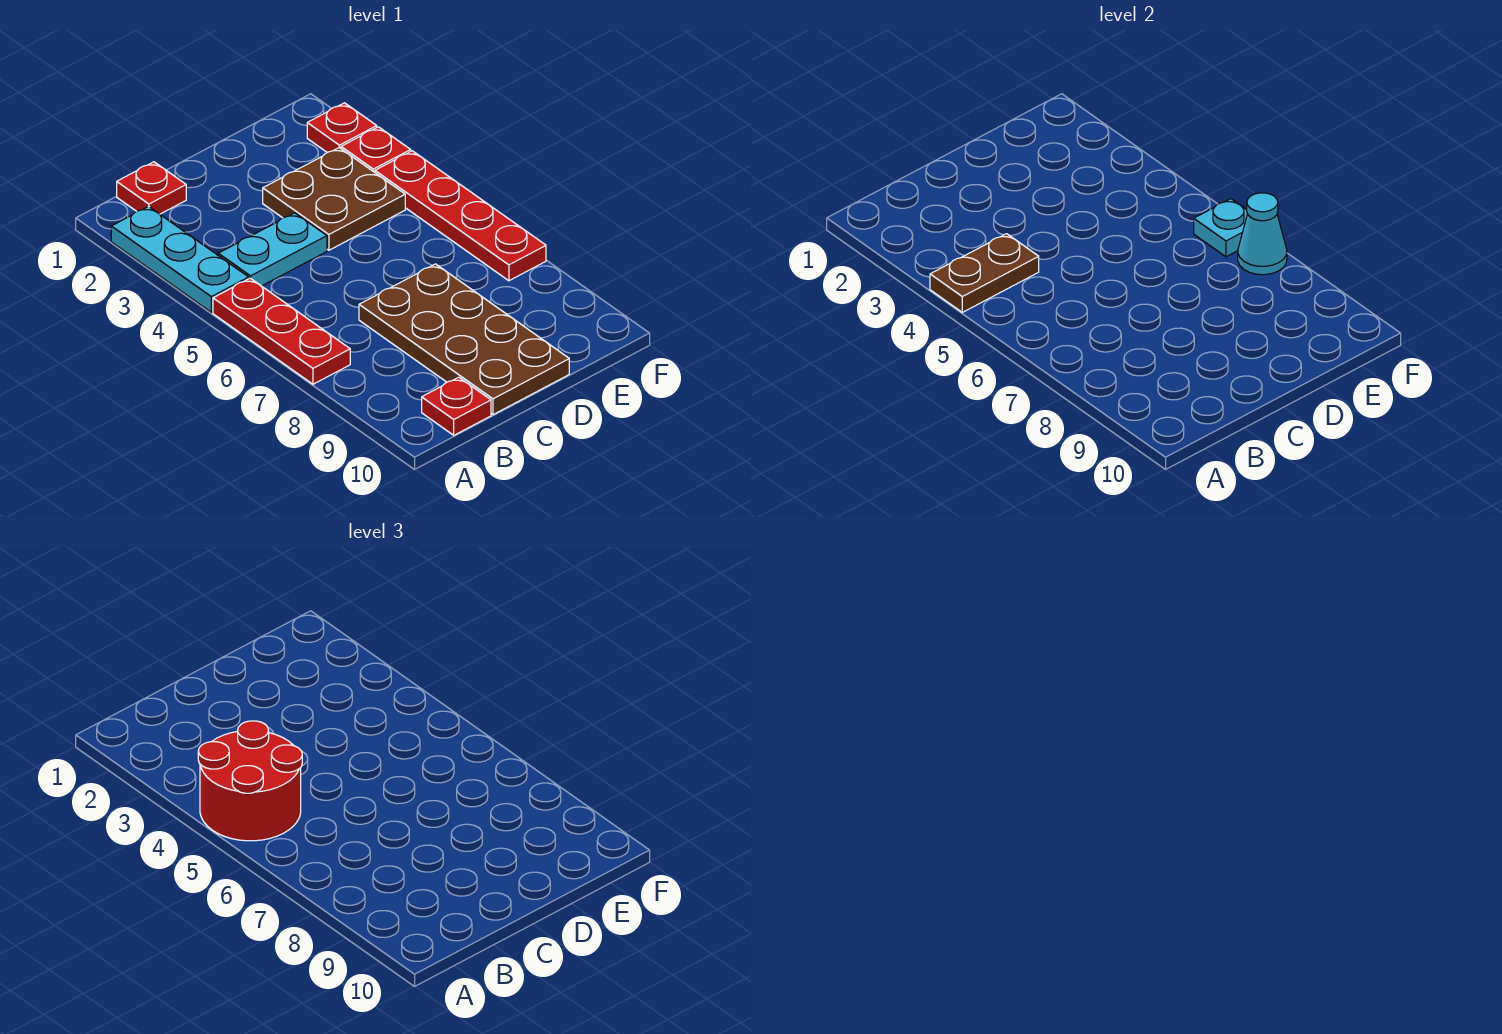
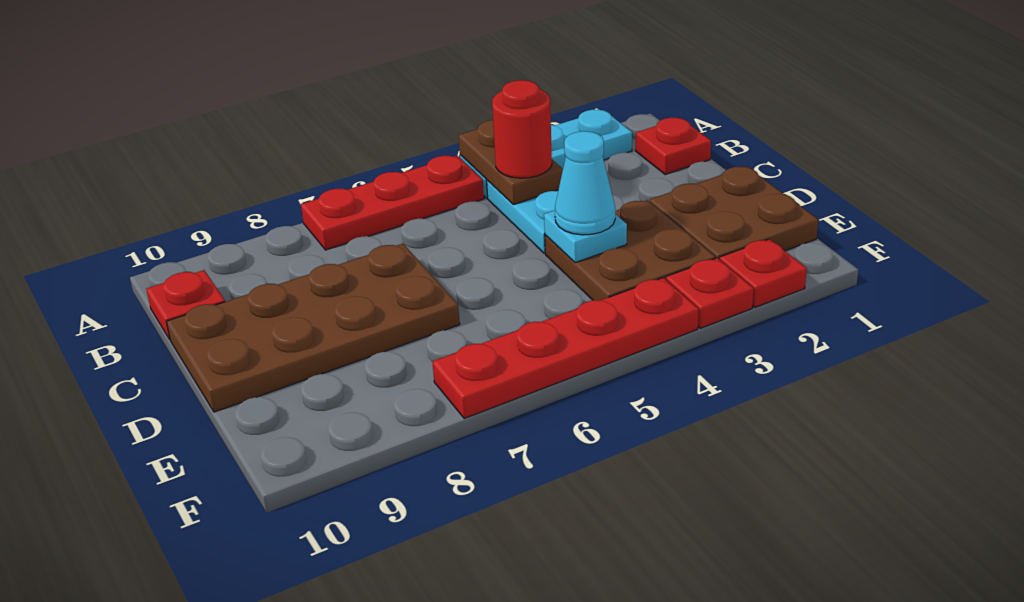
red 2x2 round brick [198,721,302,841] -> red 1x1 round brick [492,80,552,178]
none -> brown 2x2 plate [650,167,818,260]
cyan 1x1 plate [1194,199,1247,257] -> cyan 1x1 plate moved to [544,210,627,263]
cyan 1x1 cone [1238,193,1287,275] -> cyan 1x1 cone moved to [555,131,615,235]

